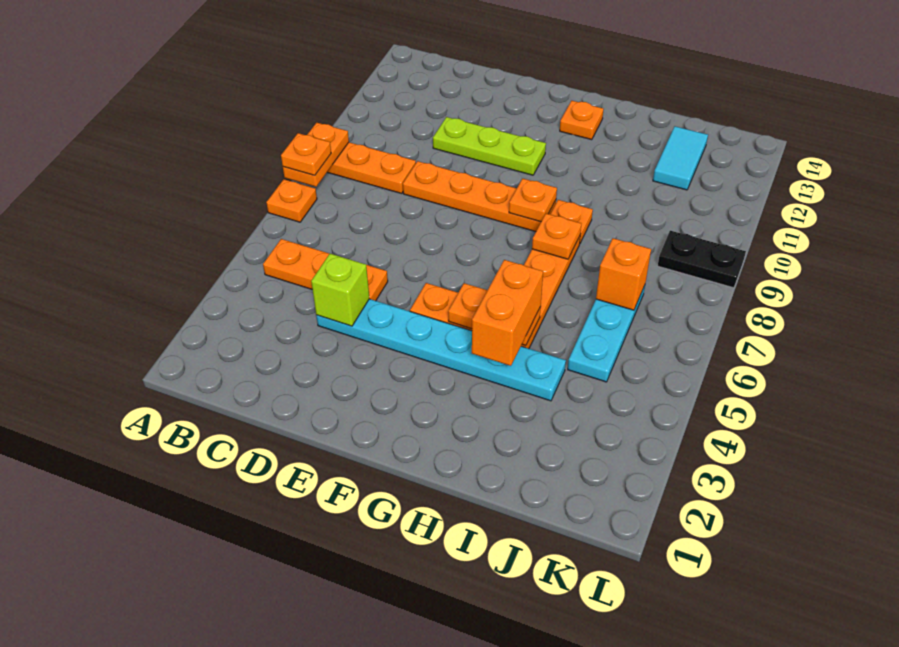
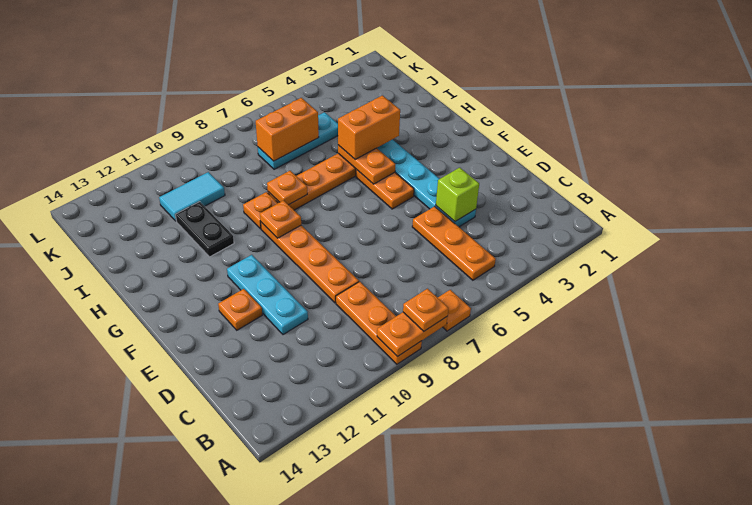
lime 1x3 plate [433,117,546,175] -> cyan 1x3 plate [227,255,308,335]
orange 1x1 plate [560,101,604,140] -> orange 1x1 plate moved to [218,289,262,330]
orange 1x1 brick [596,238,651,310] -> orange 1x2 brick [256,98,319,161]
cyan 1x2 tile [653,126,708,190] -> cyan 1x2 tile moved to [159,172,225,221]
black 1x2 plate [658,231,746,288] -> black 1x2 plate moved to [175,202,234,257]

